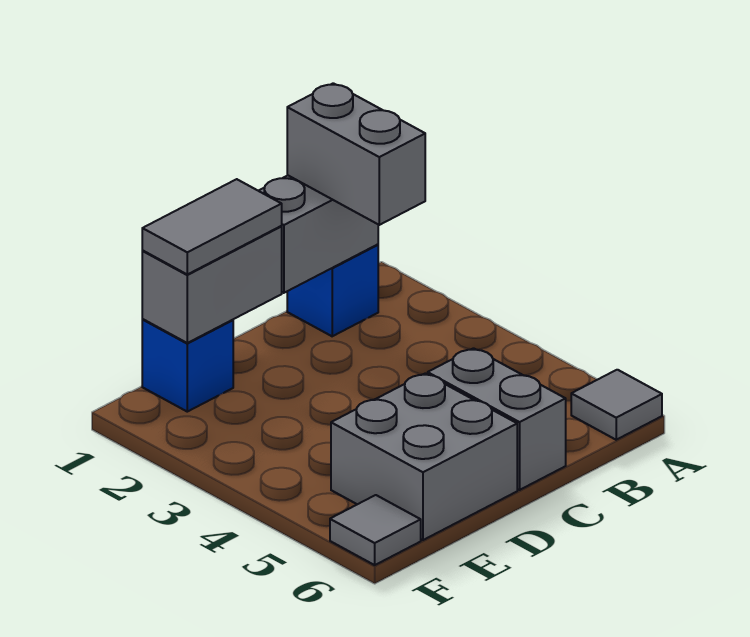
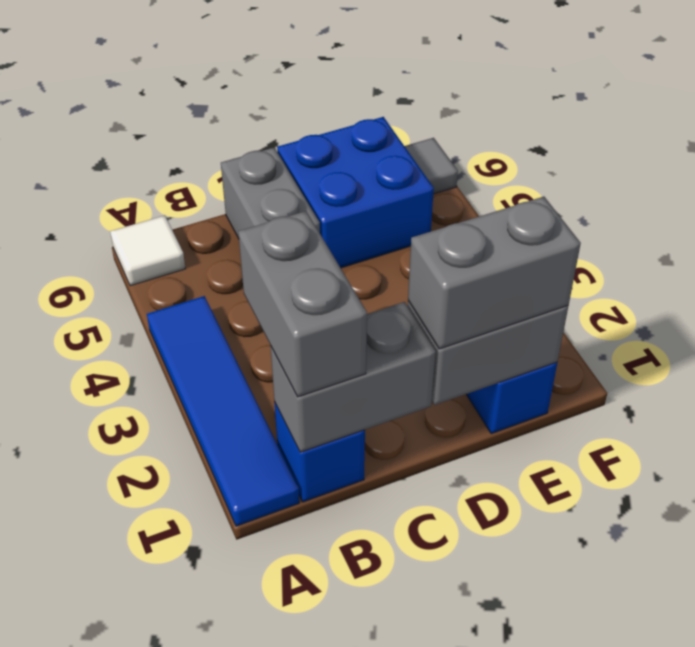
none -> blue 1x4 tile [147,296,299,526]
grey 1x1 tile [571,370,662,440] -> white 1x1 tile [110,215,185,286]
grey 1x2 tile [142,179,282,274] -> grey 1x2 brick [408,197,581,349]
grey 2x2 brick [331,373,517,540] -> blue 2x2 brick [277,117,434,268]

